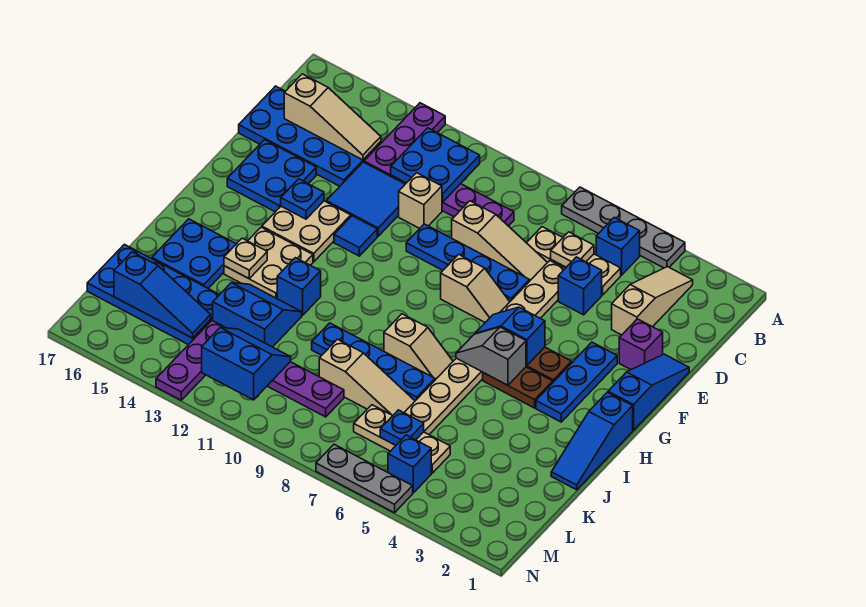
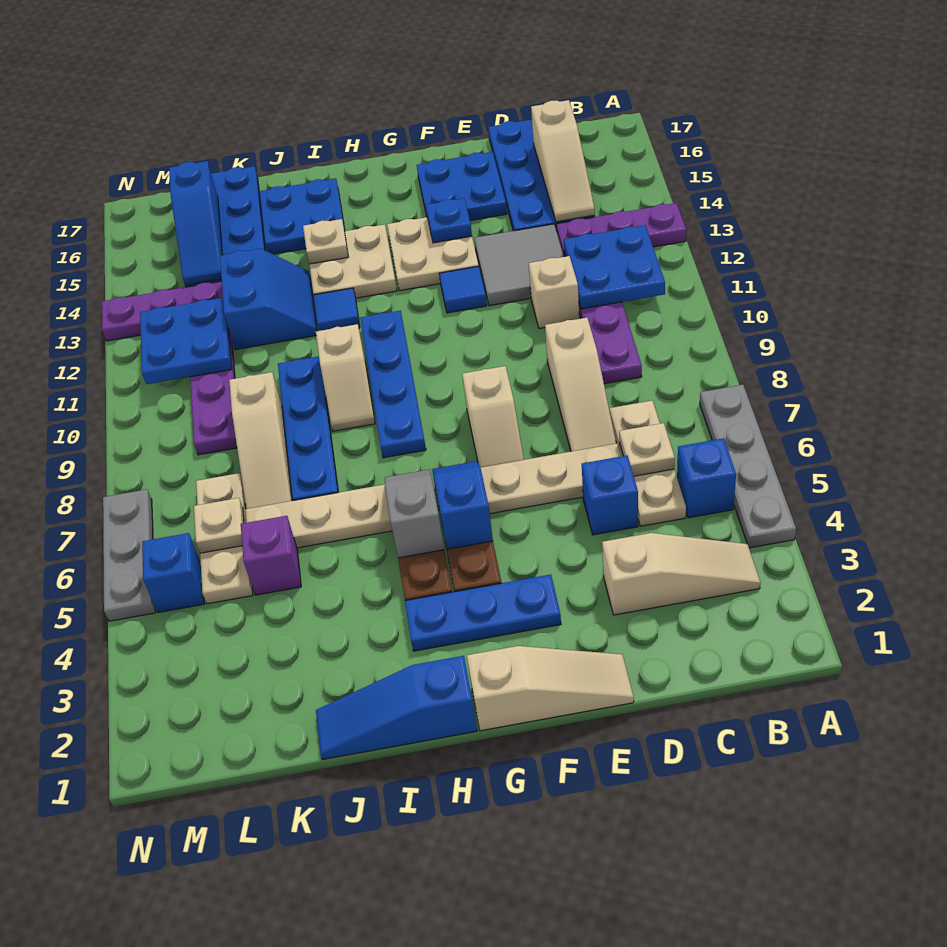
blue 2x2 tile [326,162,405,236] -> grey 2x2 tile [474,224,564,306]
blue 1x3 slope [608,354,689,430] -> tan 1x3 slope [467,646,634,731]
purple 1x1 brick [619,319,663,370] -> purple 1x1 brick moved to [241,516,301,595]
blue 1x4 plate [406,224,530,301] -> blue 1x4 plate moved to [360,311,426,458]
tan 1x2 slope [384,314,453,380] -> tan 1x2 slope moved to [316,324,375,431]
blue 1x1 brick [277,258,321,315] -> blue 1x1 tile [313,288,360,331]
blue 1x1 plate [380,410,424,445] -> tan 1x1 plate [194,498,244,553]
blue 2x2 slope [202,327,291,400] -> blue 2x2 plate [140,298,232,384]

